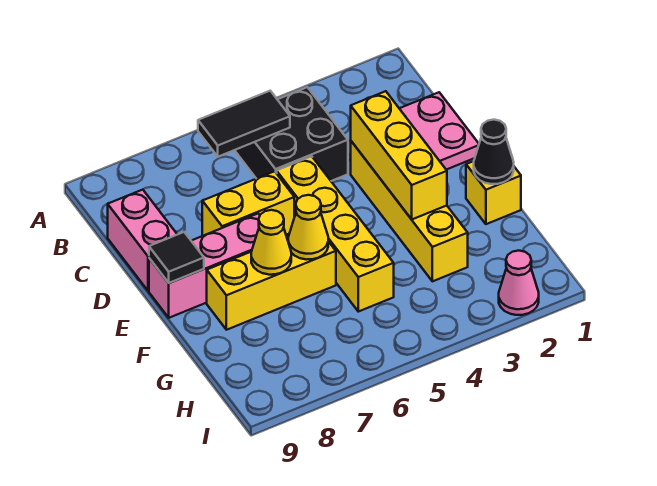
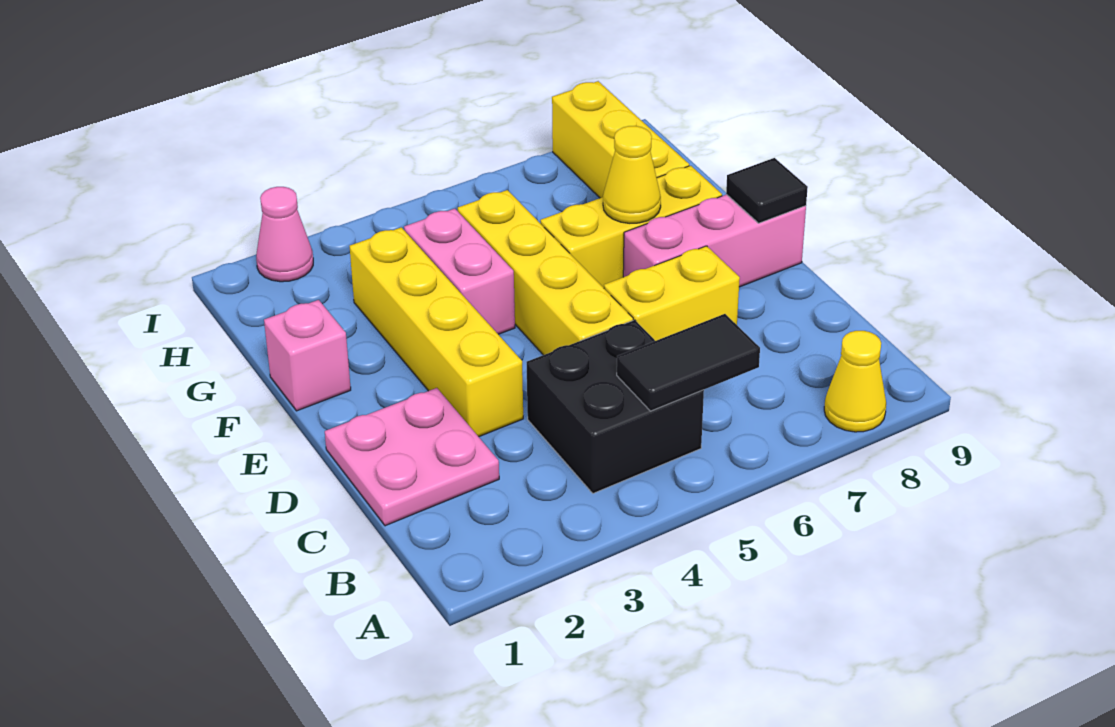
pink 1x2 brick [108,190,177,291] -> pink 1x2 brick moved to [404,209,515,334]
yellow 1x3 brick [351,91,447,219] -> yellow 1x3 brick moved to [552,81,689,198]
yellow 1x1 brick [466,161,521,224] -> pink 1x1 brick [264,300,351,411]
black 1x1 cone [474,120,514,184] -> none
yellow 1x1 cone [288,195,328,260] -> yellow 1x1 cone moved to [824,331,886,432]

